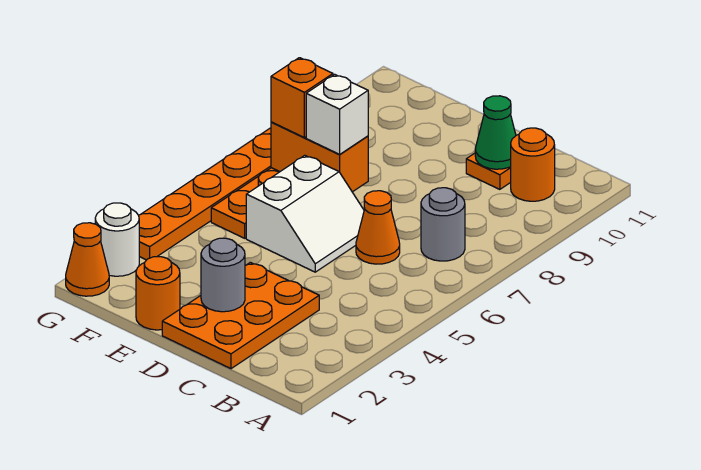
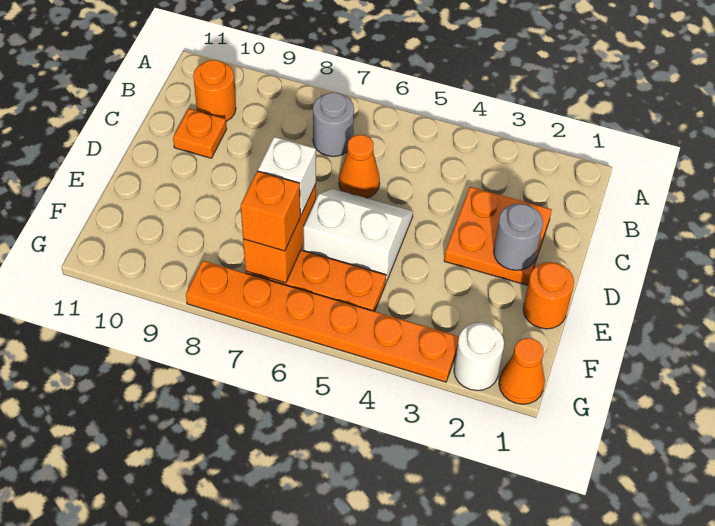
orange 2x3 plate [162,262,319,369] -> orange 2x2 plate [444,187,552,285]
green 1x1 cone [475,96,516,169] -> none

